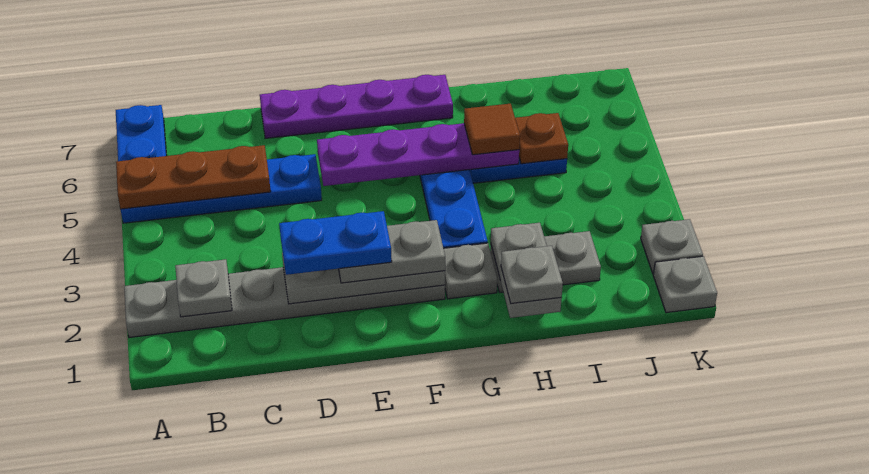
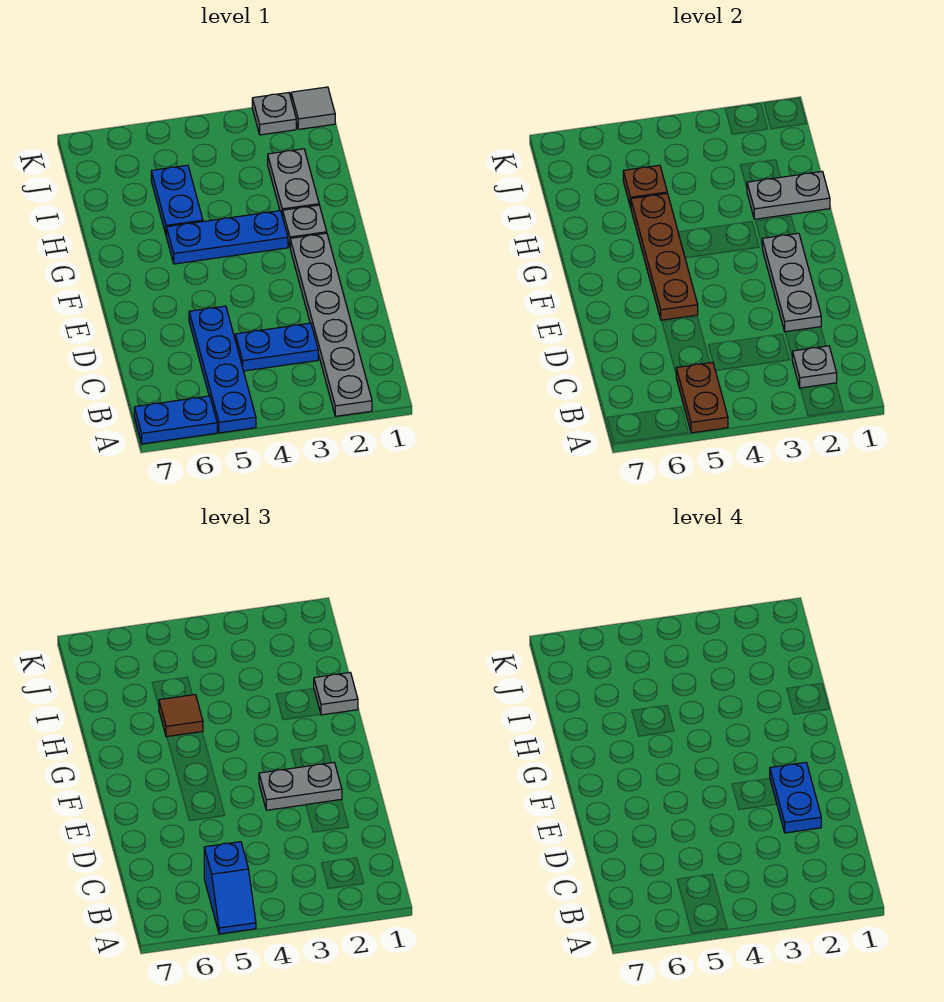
brown 1x3 plate [116,145,271,209] -> brown 1x2 plate [676,362,728,433]
none -> blue 1x2 slope [204,842,256,934]
none -> blue 1x2 plate [235,323,318,371]
purple 1x4 plate [260,75,453,138] -> none
grey 1x2 plate [339,220,445,283] -> grey 1x2 plate turned to [259,763,342,810]
purple 1x4 plate [317,123,519,186] -> brown 1x4 plate [631,193,698,320]
grey 1x1 plate [653,256,717,313] -> grey 1x1 tile [291,87,335,129]

